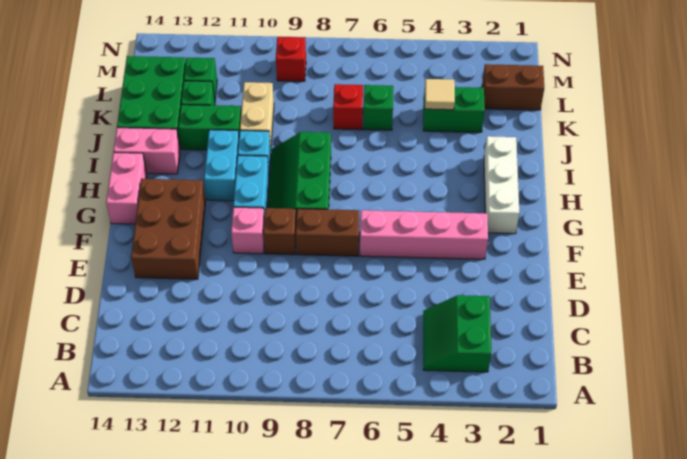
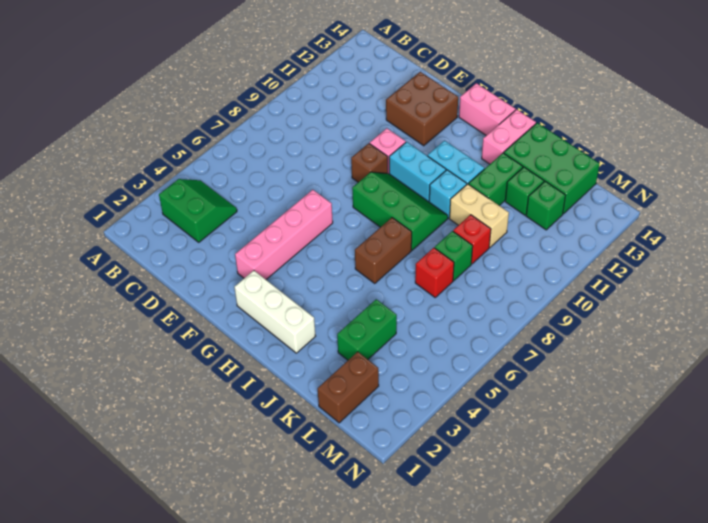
brown 2x3 brick [131,179,205,279] -> brown 2x2 brick [386,72,458,146]
brown 1x2 brick [296,209,359,256] -> brown 1x2 brick moved to [355,218,412,283]
tan 1x1 tile [425,79,455,110] -> none
green 1x1 brick [363,85,393,130] -> green 1x1 brick moved to [435,231,473,281]
red 1x1 brick [276,37,306,81] -> red 1x1 brick moved to [453,215,491,264]

